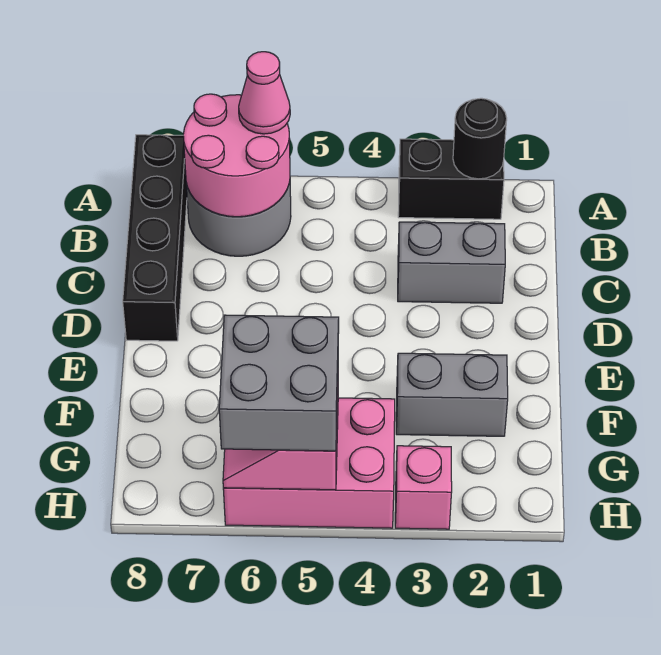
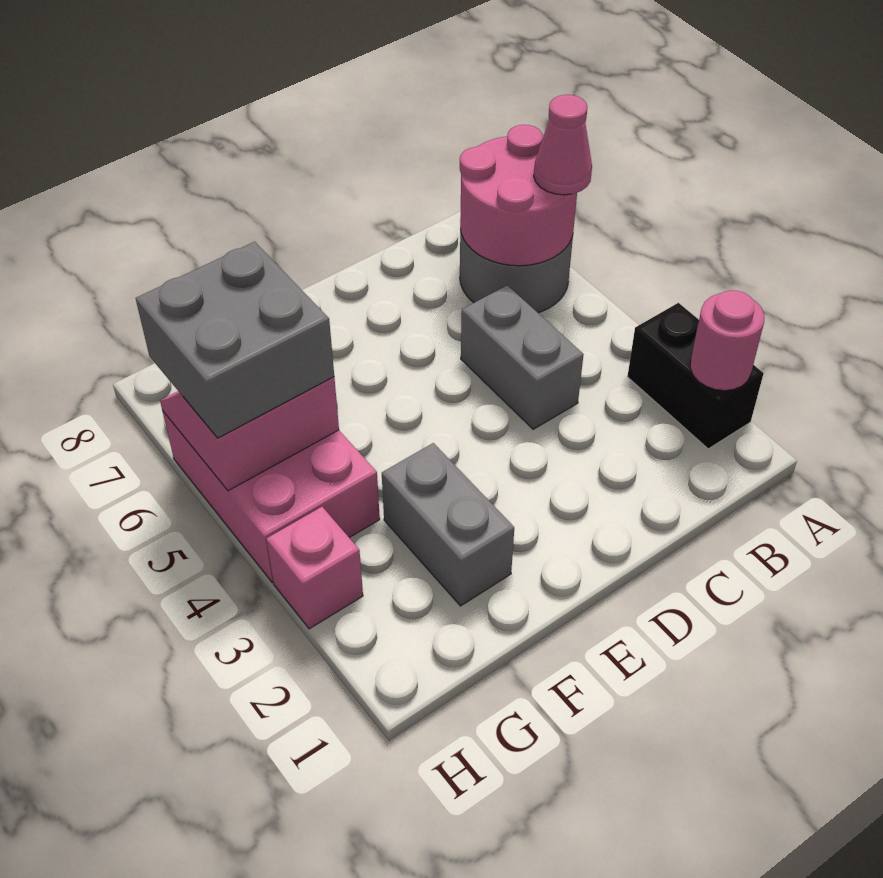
black 1x1 round brick [453,98,507,179] -> pink 1x1 round brick [690,290,764,391]
black 1x4 brick [123,135,187,341] -> none
grey 1x2 brick [398,222,505,303] -> grey 1x2 brick moved to [461,285,584,429]

